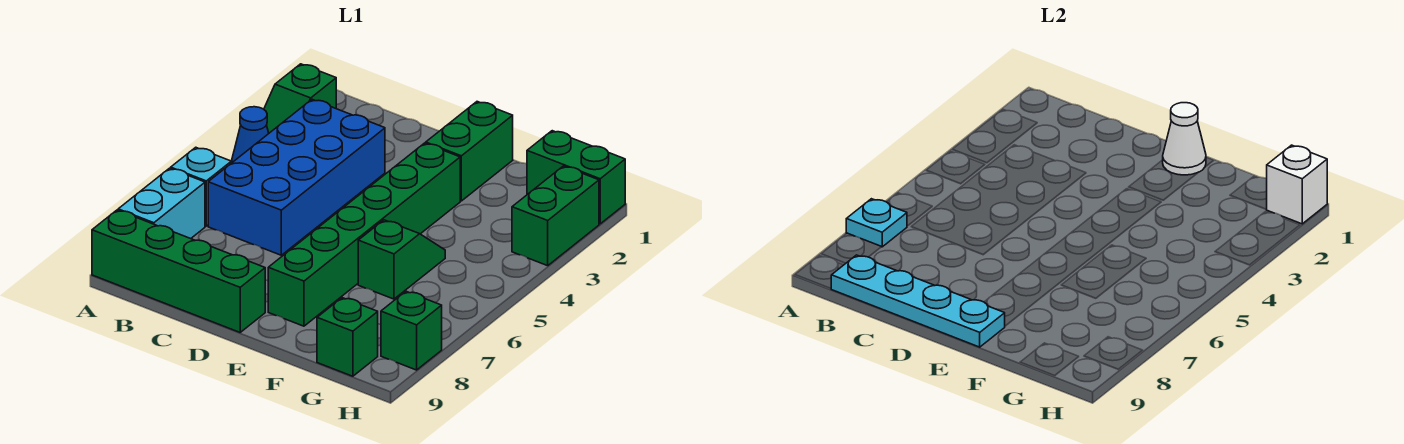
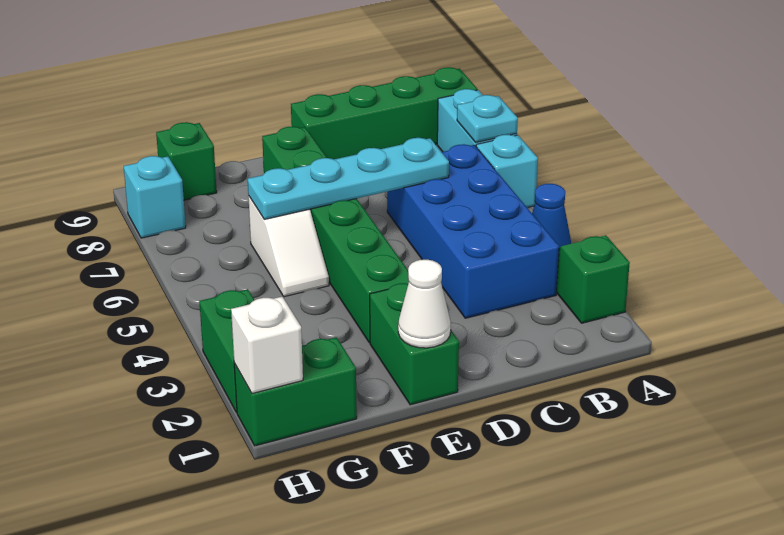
cyan 1x4 plate [831,255,1005,347] -> cyan 1x4 plate moved to [248,138,449,219]
green 1x2 slope [358,220,445,299] -> white 1x2 slope [248,196,329,297]
green 1x1 brick [381,291,442,370] -> cyan 1x1 brick [124,156,186,238]

